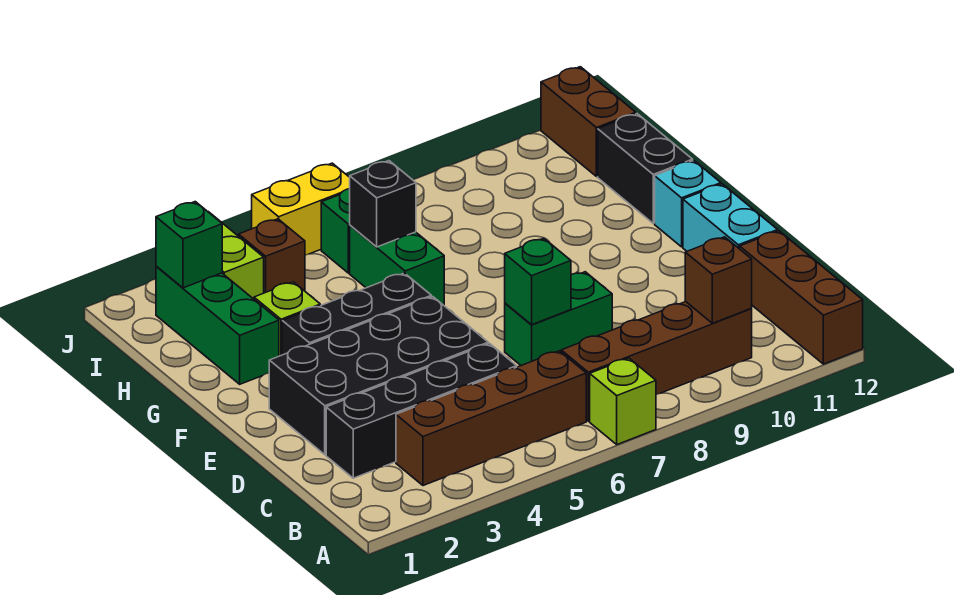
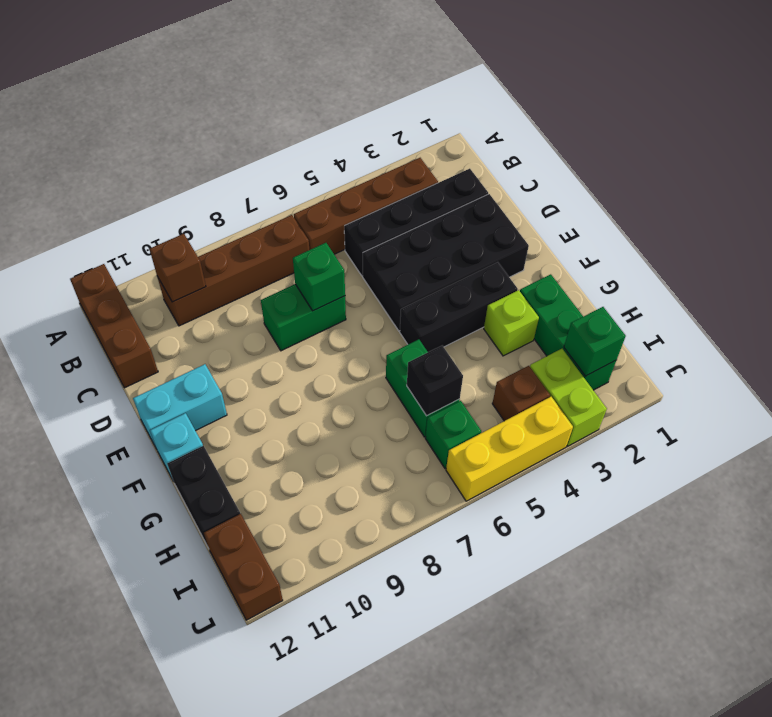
lime 1x1 brick [590,358,656,444] -> none
cyan 1x2 brick [683,184,778,251] -> cyan 1x2 brick turned to [133,364,227,447]
yellow 1x2 brick [252,163,350,255] -> yellow 1x3 brick [446,397,573,501]

